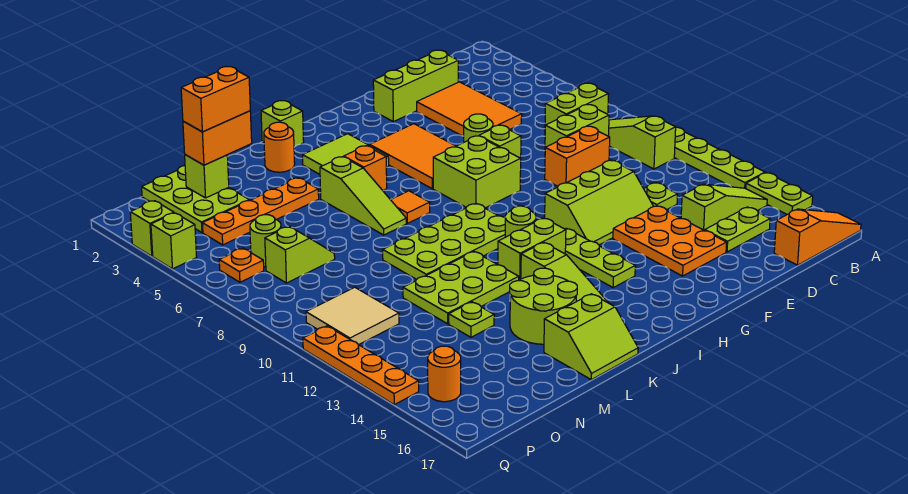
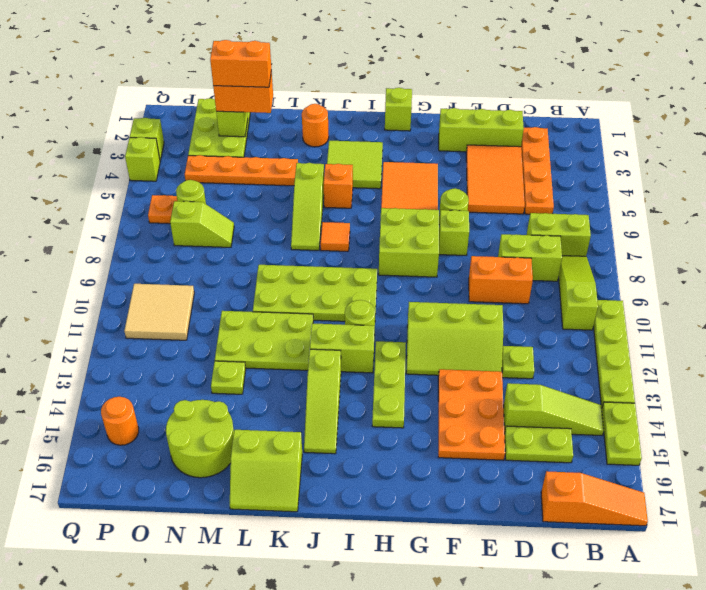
lime 1x1 brick [261,101,304,147] -> lime 1x1 brick moved to [385,88,412,131]
lime 2x2 round brick [510,268,577,344] -> lime 2x2 round brick moved to [166,400,234,478]
orange 1x4 plate [303,326,419,405] -> orange 1x4 plate moved to [521,127,554,214]

